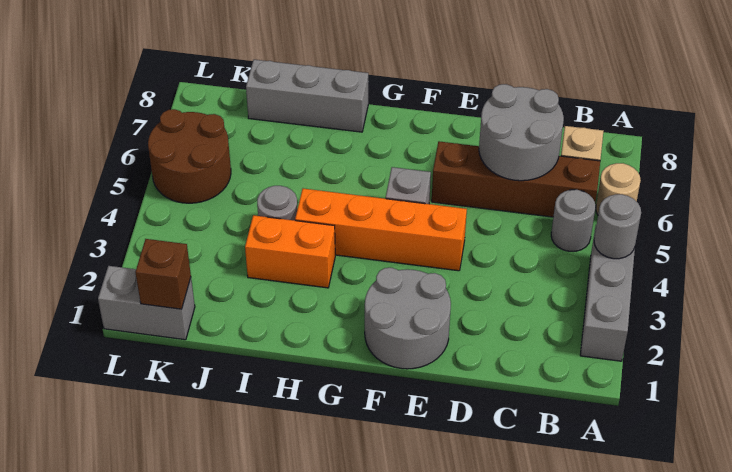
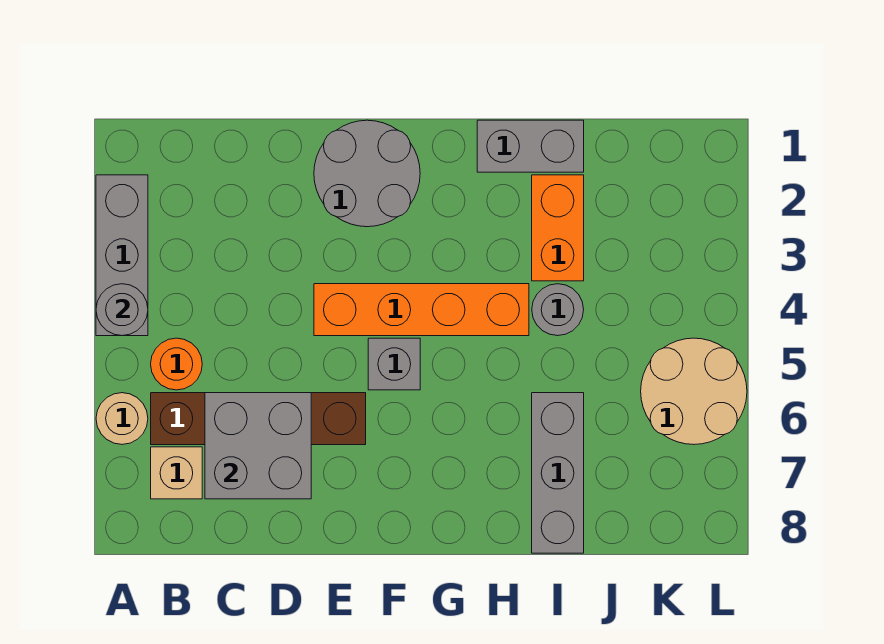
grey 1x1 round brick [551,190,595,251] -> orange 1x1 round brick [151,338,202,390]
grey 2x2 round brick [479,84,564,181] -> grey 2x2 brick [205,393,311,499]
orange 1x2 brick [245,215,335,288] -> orange 1x2 brick turned to [532,175,584,281]
grey 1x3 brick [246,60,368,132] -> grey 1x3 brick turned to [532,393,584,553]
grey 1x2 brick [98,266,195,340] -> grey 1x2 brick moved to [477,120,584,172]
brown 1x1 brick [135,239,191,309] -> none
brown 2x2 round brick [148,109,231,203] -> tan 2x2 round brick [641,338,747,445]

